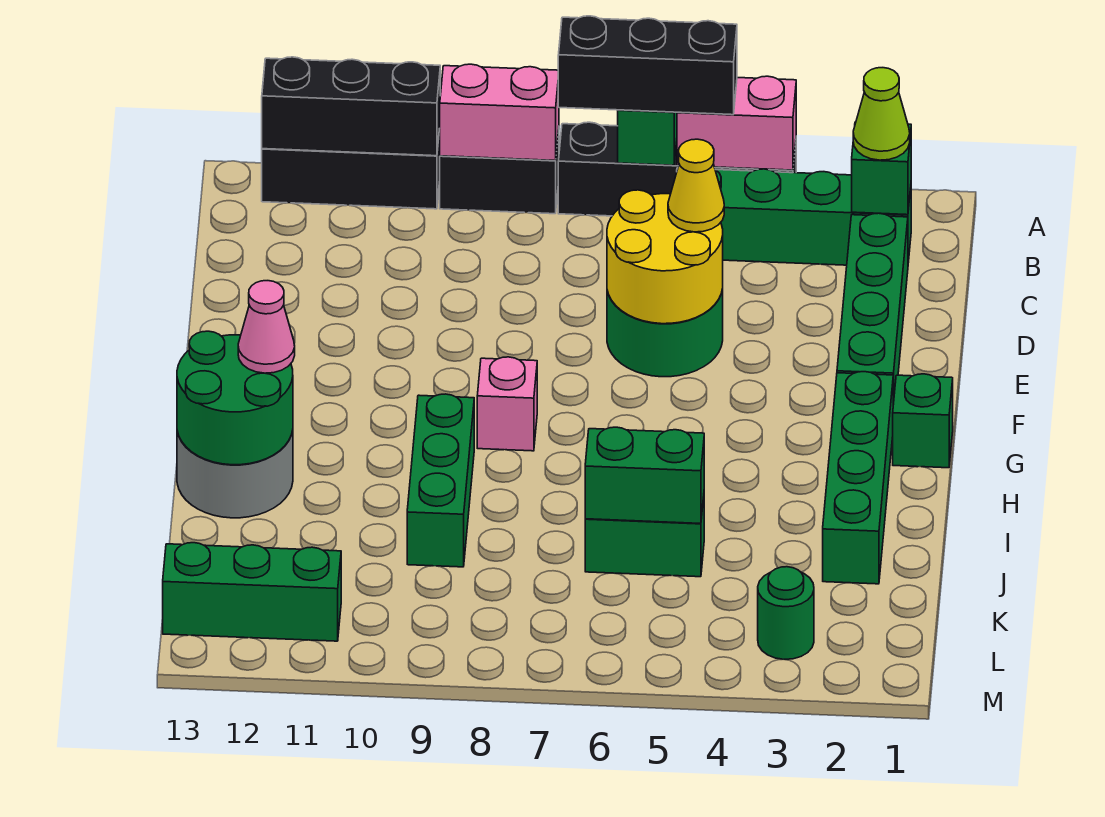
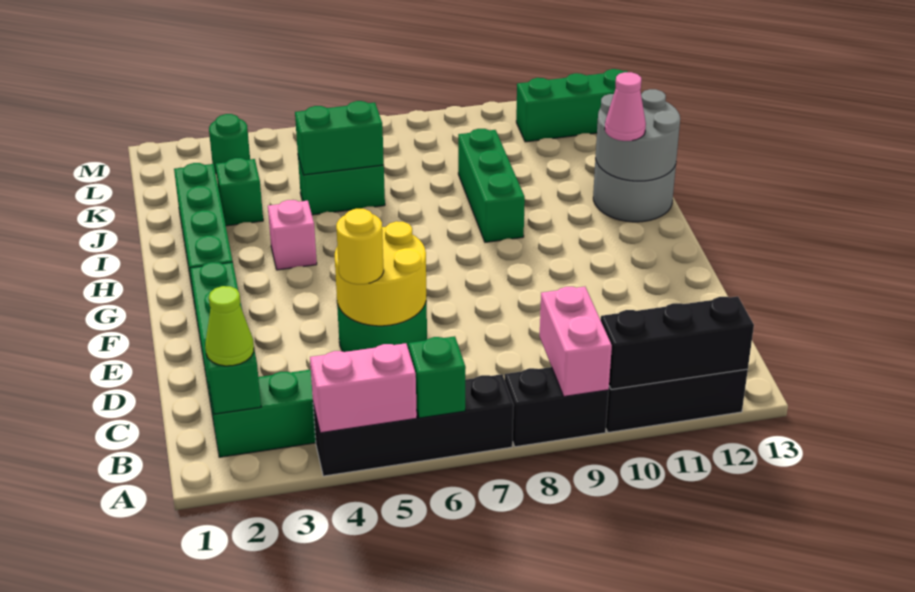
black 1x3 brick [558,16,737,115] -> none
pink 1x2 brick [440,64,559,161] -> pink 1x2 brick turned to [539,287,612,396]
yellow 1x1 cone [668,139,724,232] -> yellow 1x1 round brick [336,209,384,284]
green 1x1 brick [893,374,953,468] -> green 1x1 brick moved to [216,158,263,226]
pink 1x1 brick [477,357,537,451] -> pink 1x1 brick moved to [268,200,317,270]
green 2x2 round brick [177,331,293,465] -> grey 2x2 round brick [596,89,680,181]

